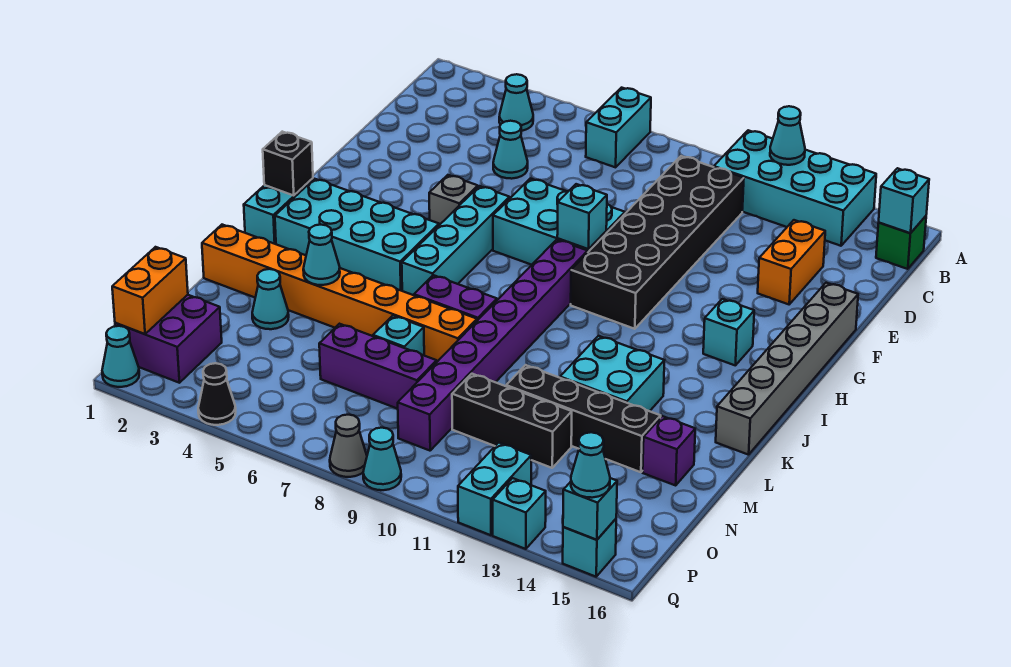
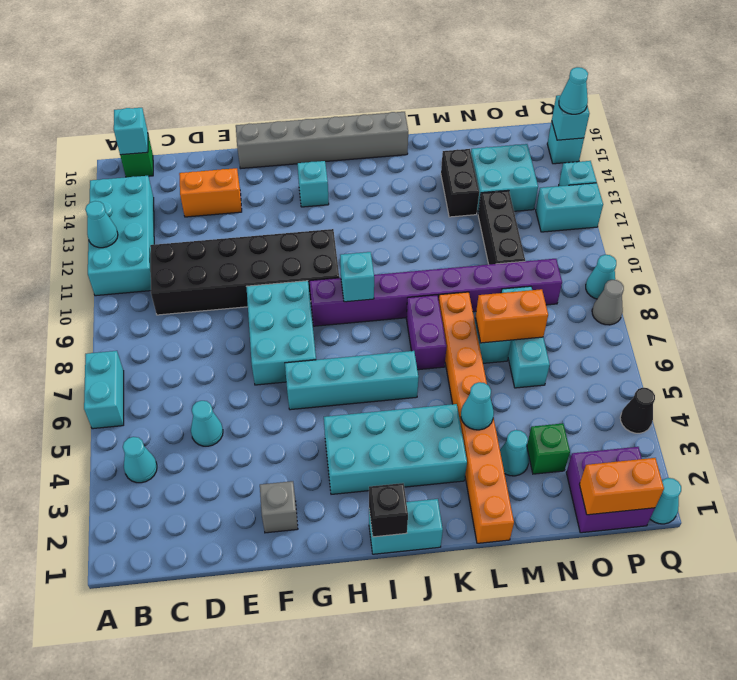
cyan 1x2 brick [586,88,651,167] -> cyan 1x2 brick turned to [84,351,124,429]
grey 1x1 brick [429,175,478,225] -> grey 1x1 brick moved to [260,481,298,533]
cyan 1x1 brick [557,184,607,249] -> cyan 1x1 brick moved to [340,252,374,302]
cyan 2x4 brick [275,179,439,291] -> cyan 2x4 brick turned to [324,404,467,494]
cyan 2x2 brick [560,336,665,411] -> cyan 2x2 brick moved to [471,144,538,213]
none -> orange 1x2 brick [476,289,548,343]
black 1x4 brick [506,365,661,472] -> black 1x2 brick [441,149,479,217]
purple 1x1 brick [643,416,695,485] -> none
none -> green 1x1 brick [527,423,570,474]
purple 1x3 brick [319,324,437,409] -> cyan 1x3 brick [501,286,550,388]

